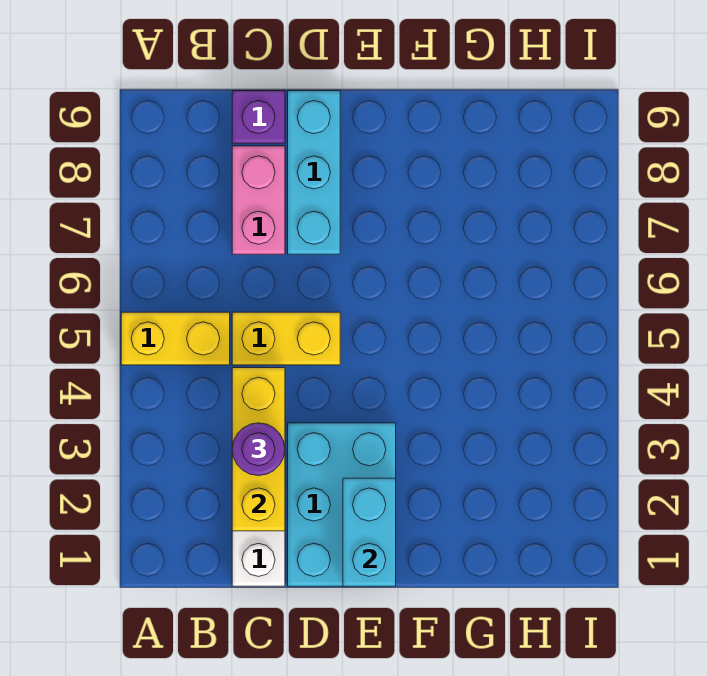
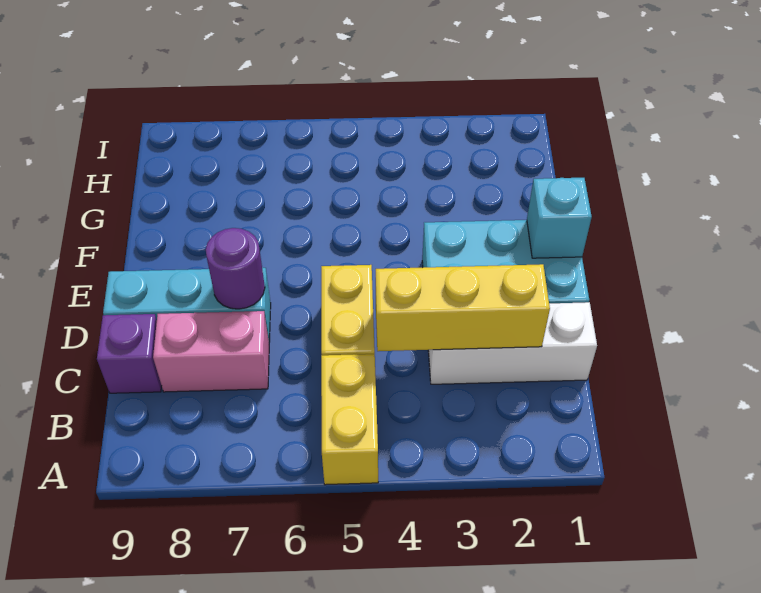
purple 1x1 round brick [232,423,285,476] -> purple 1x1 round brick moved to [206,228,265,309]
cyan 1x2 brick [343,478,396,586] -> cyan 1x1 brick [527,178,592,258]

